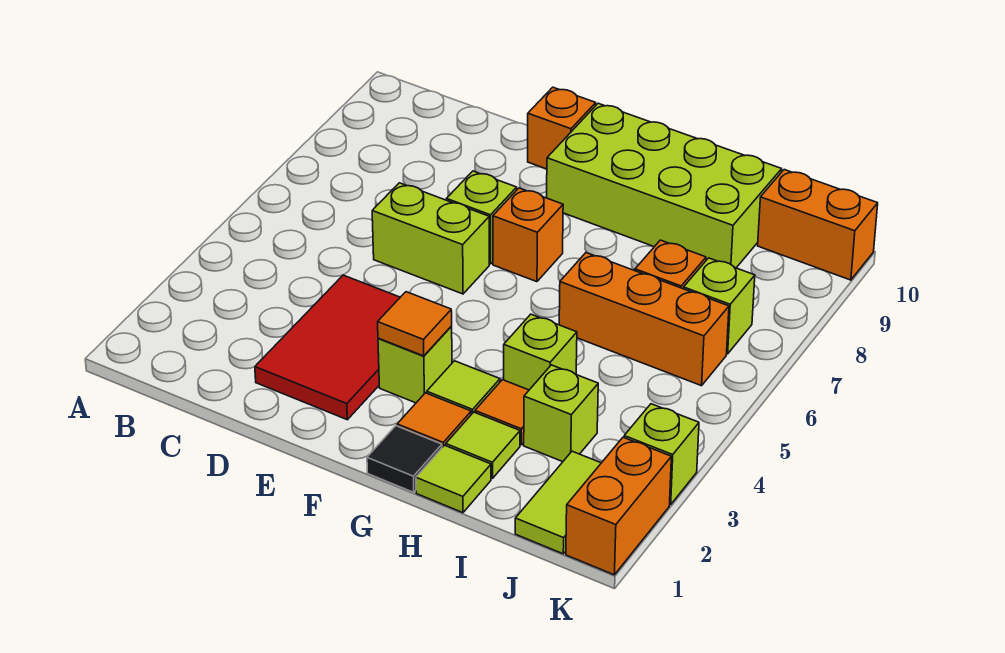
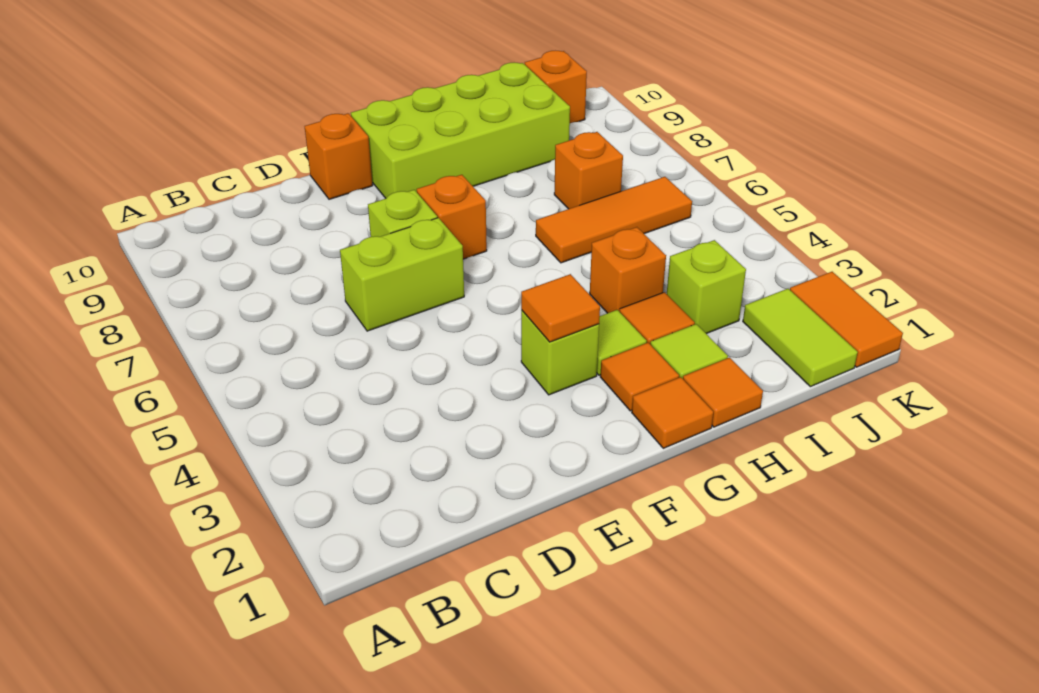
red 2x3 tile [255,275,400,420] -> none
black 1x1 tile [367,426,442,492] -> orange 1x1 tile [632,377,713,448]
lime 1x1 tile [416,445,491,513] -> orange 1x1 tile [683,358,763,427]
lime 1x1 brick [504,314,577,390] -> orange 1x1 brick [590,227,666,313]
orange 1x3 brick [559,253,729,386] -> orange 1x3 tile [536,177,692,263]
lime 1x1 brick [684,258,755,354] -> none
orange 1x2 brick [758,170,878,280] -> orange 1x1 brick [525,51,587,123]
orange 1x2 brick [566,437,671,575] -> orange 1x2 tile [790,272,903,367]
lime 1x1 brick [624,404,699,505] -> none

